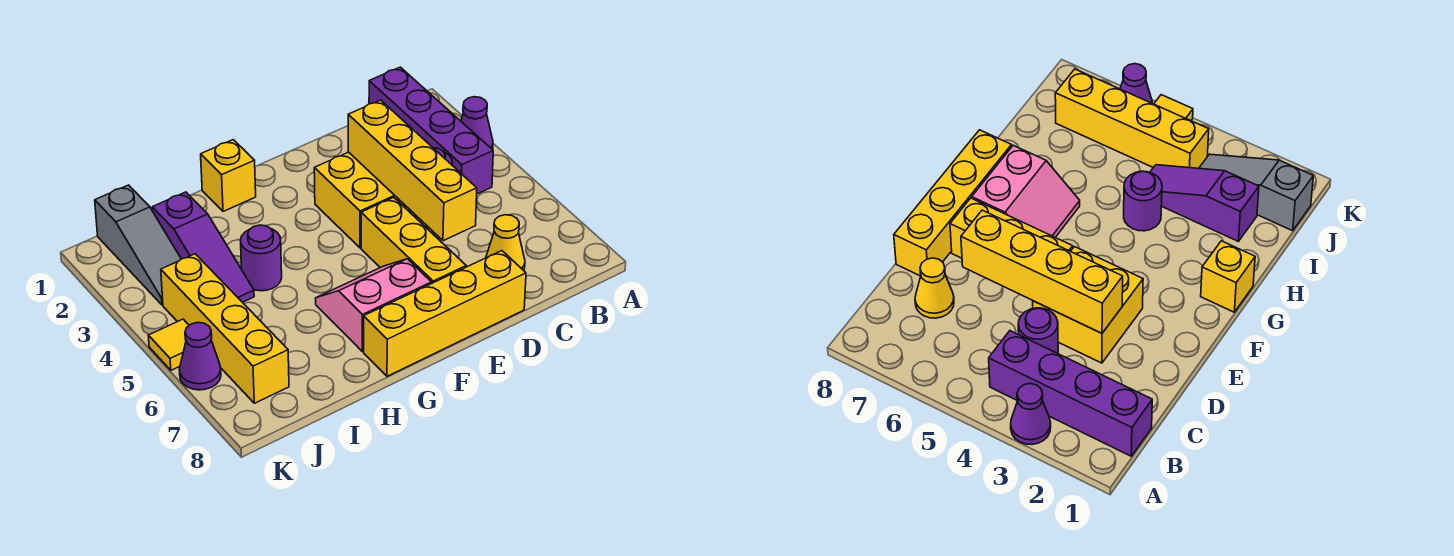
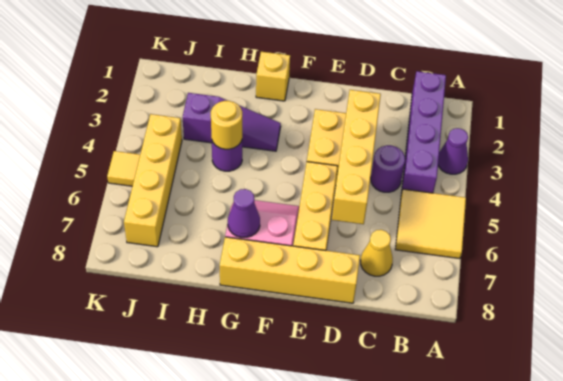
none -> yellow 2x2 tile [395,189,466,259]
none -> yellow 1x1 round brick [211,101,242,149]
purple 1x3 slope [152,192,254,302] -> purple 1x3 slope turned to [183,93,281,151]
grey 1x3 slope [95,185,181,305] -> none
purple 1x1 cone [179,322,221,390] -> purple 1x1 cone moved to [228,189,260,237]

